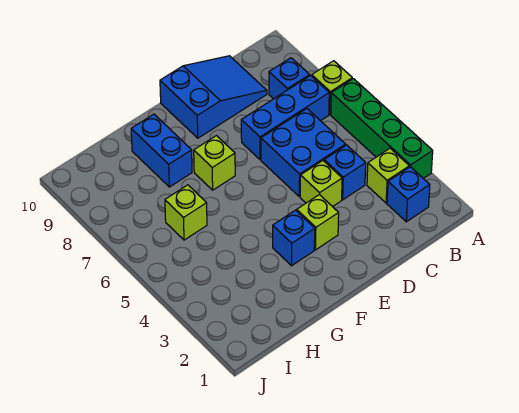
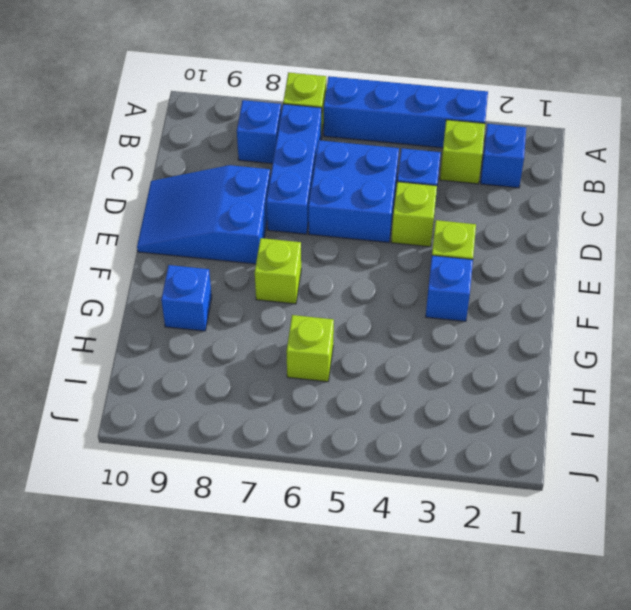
green 1x4 brick [331,79,433,178] -> blue 1x4 brick [324,76,488,148]
blue 2x3 slope [160,56,267,138] -> blue 2x3 slope turned to [137,165,270,264]
blue 1x2 brick [131,114,192,187] -> blue 1x1 brick [161,265,212,331]

